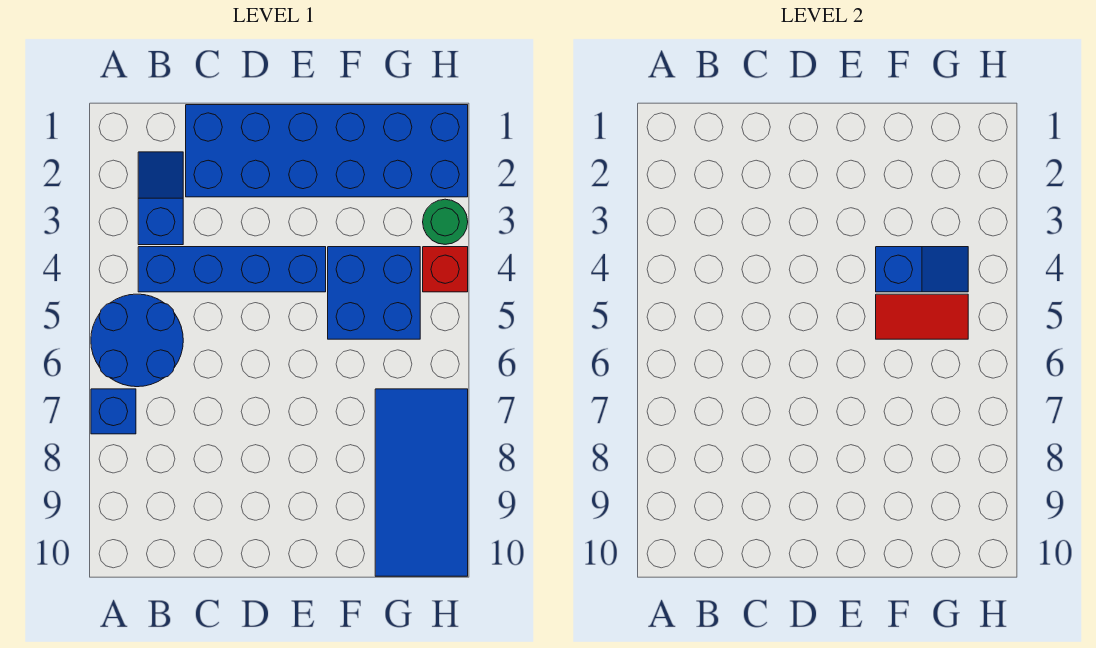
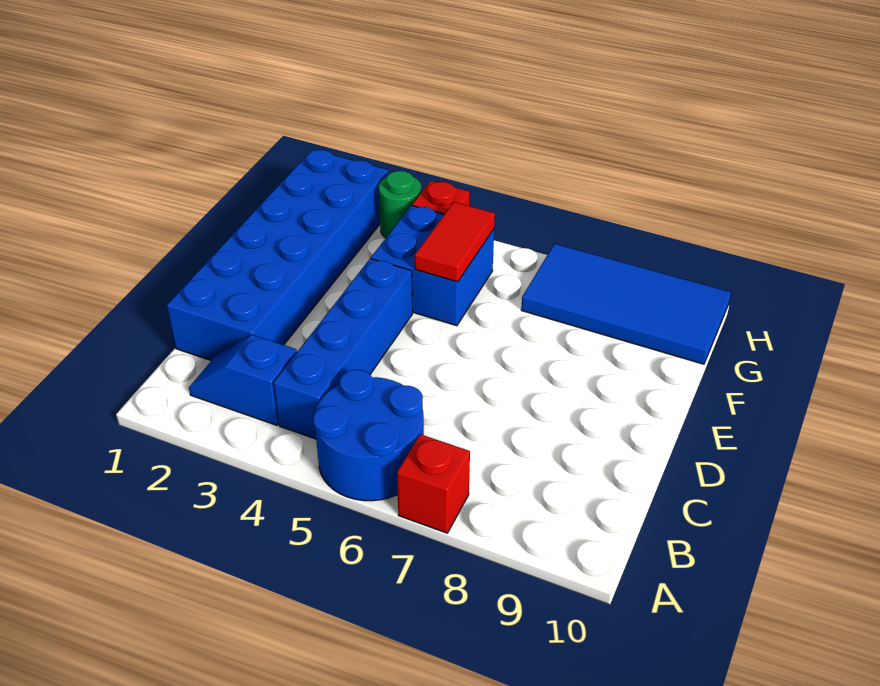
blue 1x1 brick [91,389,136,434] -> red 1x1 brick [397,434,470,533]
blue 1x2 slope [876,247,968,292] -> none

